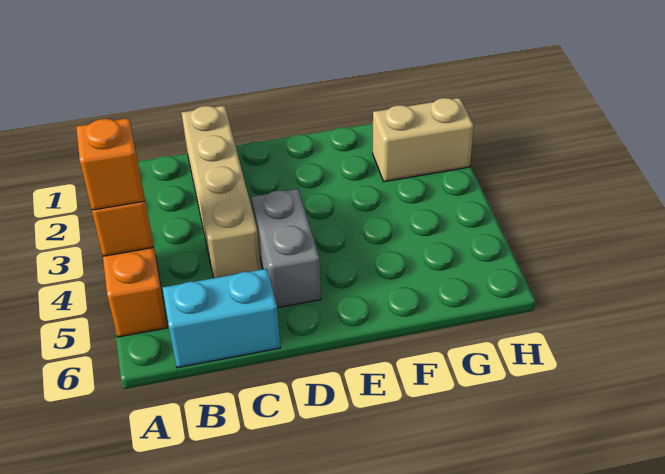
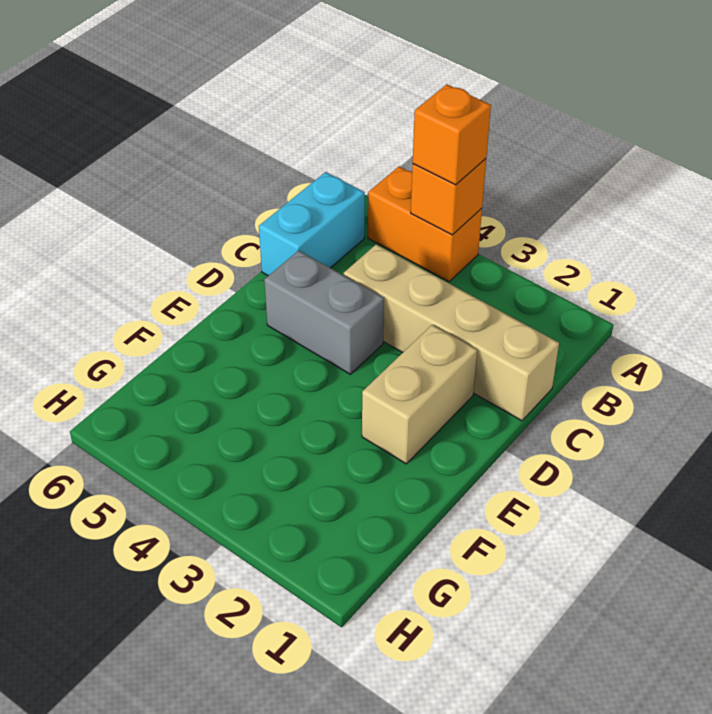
tan 1x2 brick [373,98,474,182] -> tan 1x2 brick moved to [362,325,477,464]

